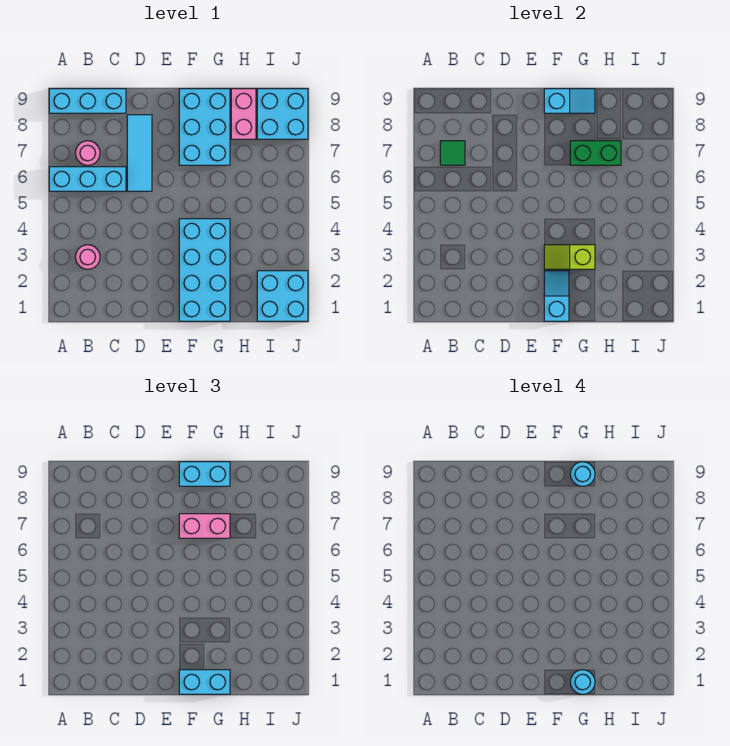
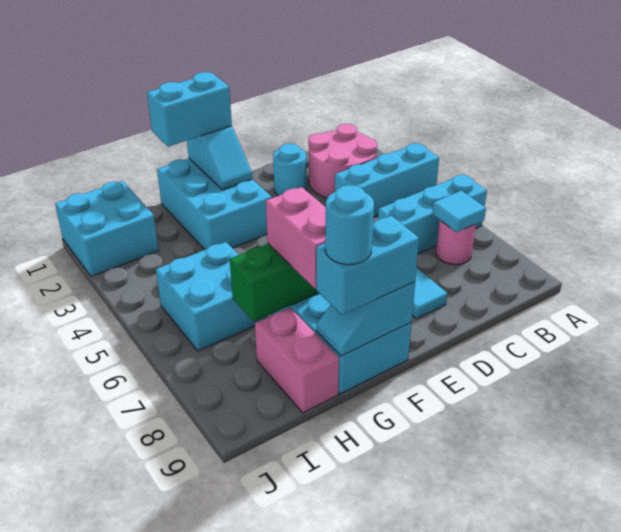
cyan 1x3 brick [49,89,126,113] -> cyan 1x3 brick moved to [335,143,439,217]
pink 1x1 round brick [75,245,100,269] -> pink 2x2 round brick [308,124,377,198]
green 1x1 tile [440,141,465,165] -> cyan 1x1 tile [432,191,486,232]
cyan 2x4 brick [179,219,230,321] -> cyan 2x3 brick [157,158,272,250]
lime 1x2 slope [544,245,595,269] -> none
pink 1x2 brick [179,514,230,538] -> pink 1x2 brick turned to [266,187,326,289]
cyan 1x1 round brick [570,670,595,694] -> cyan 1x1 round brick moved to [273,143,307,196]
cyan 2x2 brick [257,89,308,139] -> cyan 2x2 brick moved to [156,242,268,351]

